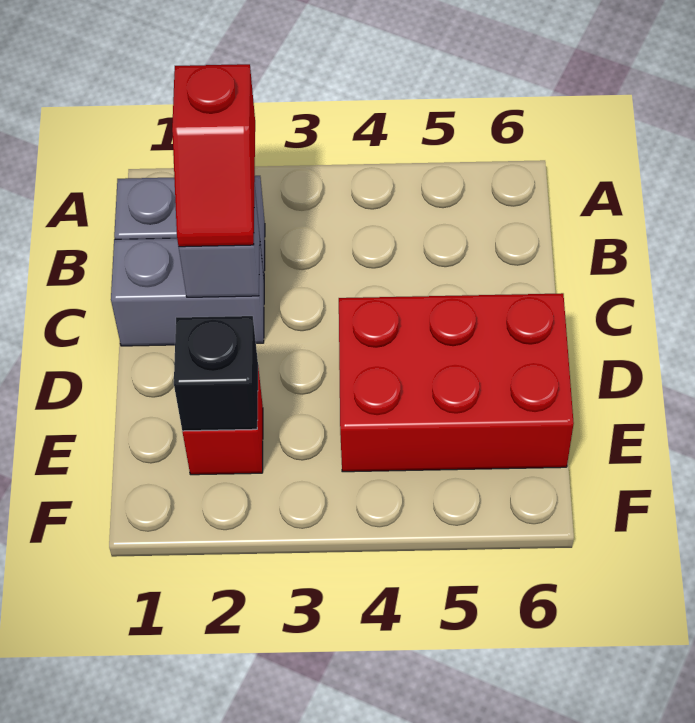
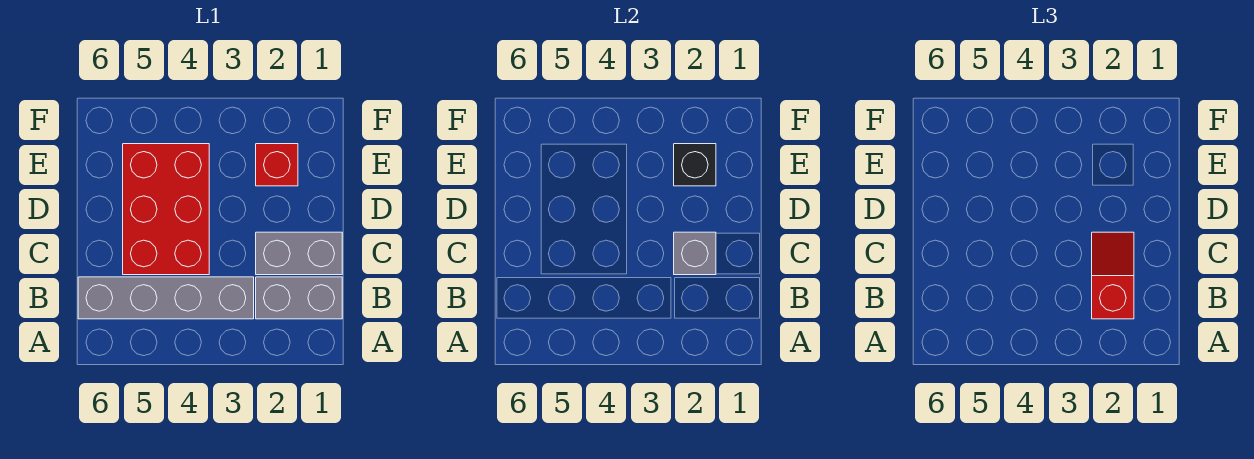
none -> grey 1x4 brick [78,277,254,319]
red 2x3 brick [339,293,574,472] -> red 2x3 brick turned to [123,144,209,275]

